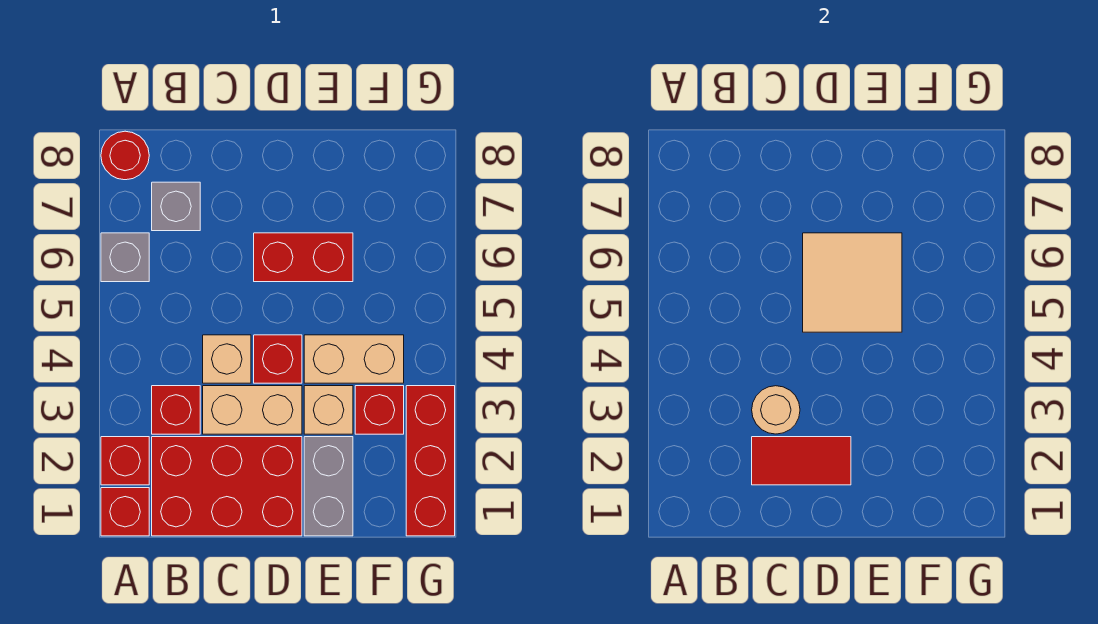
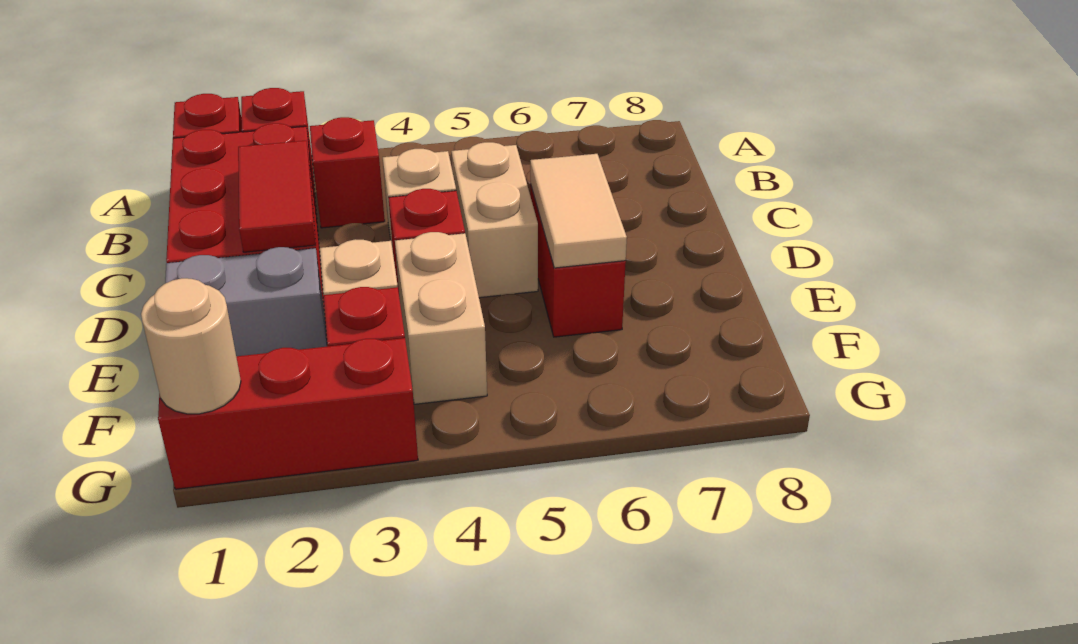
grey 1x1 brick [101,233,149,282] -> none
red 1x1 round brick [101,131,149,180] -> none
grey 1x1 brick [152,182,200,231] -> none
tan 1x2 brick [203,386,302,434] -> tan 1x2 brick moved to [451,142,538,298]
tan 1x1 round brick [752,386,800,434] -> tan 1x1 round brick moved to [141,278,241,414]
tan 2x2 tile [803,233,902,332] -> tan 1x2 tile [530,154,627,268]

